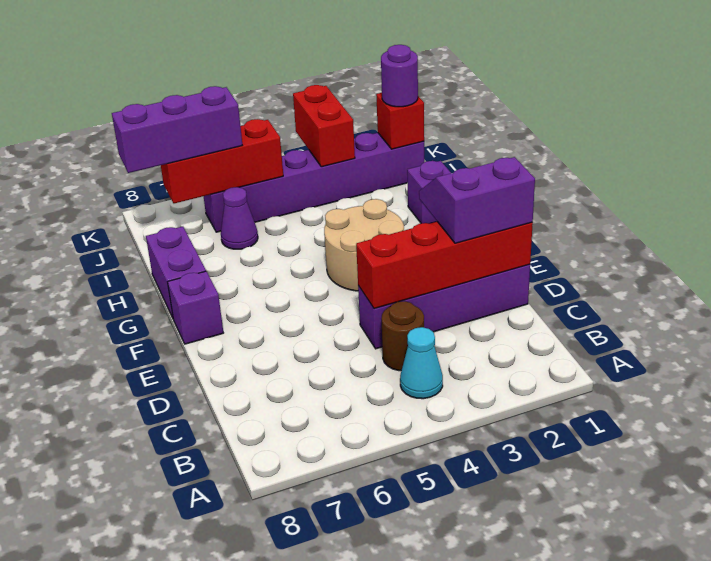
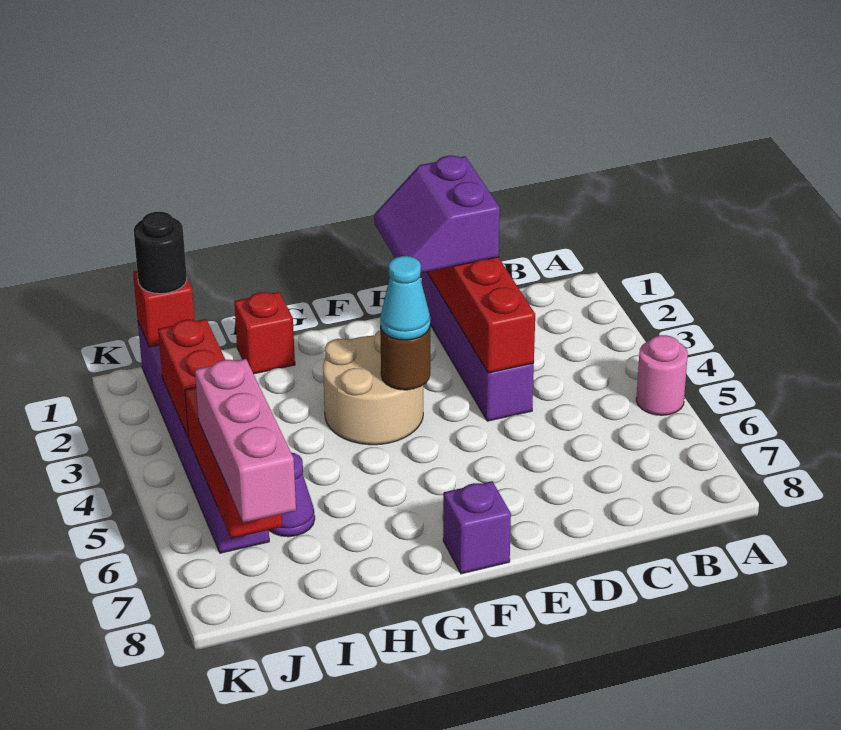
none -> pink 1x1 round brick [636,335,688,415]
cyan 1x1 cone [400,327,443,399] -> cyan 1x1 cone moved to [380,256,430,340]
brown 1x1 round brick [381,301,424,371] -> brown 1x1 round brick moved to [380,327,430,390]
purple 1x2 brick [146,227,206,318] -> none
purple 1x1 brick [407,161,451,224] -> red 1x1 brick [234,292,295,374]
purple 1x1 round brick [381,45,418,107] -> black 1x1 round brick [134,212,187,294]
red 1x2 brick [293,85,355,167] -> red 1x2 brick turned to [158,319,225,438]
purple 1x3 brick [112,86,242,173] -> pink 1x3 brick [195,359,296,523]

